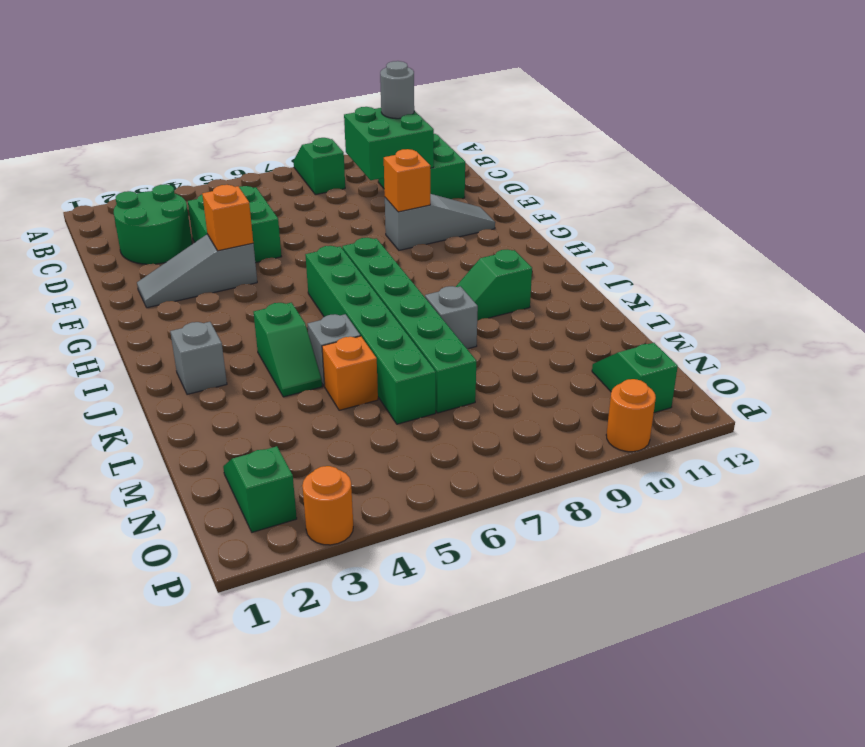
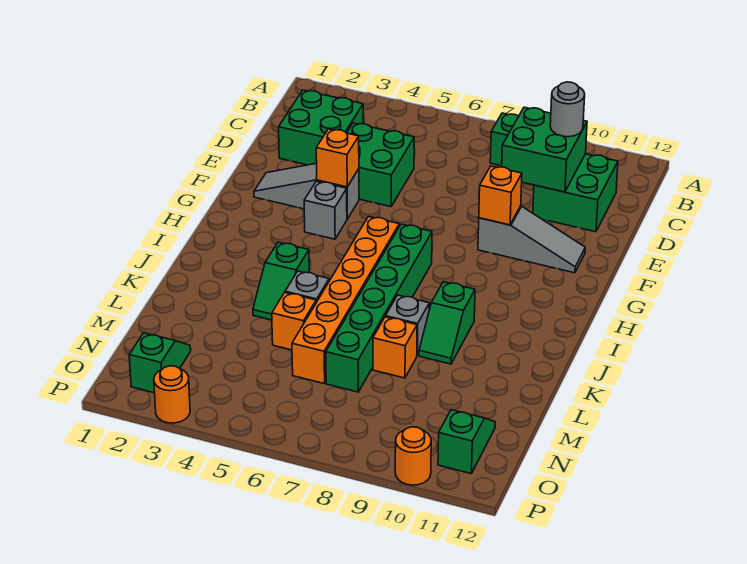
green 2x2 round brick [114,184,192,264] -> green 2x2 brick [279,90,363,165]
green 1x6 brick [305,246,436,424] -> orange 1x6 brick [292,217,399,384]
grey 1x1 brick [170,322,227,394] -> grey 1x1 brick moved to [304,181,347,239]
green 1x2 slope [456,249,532,321] -> green 1x2 slope turned to [419,282,475,364]
none -> orange 1x1 brick [373,317,417,378]

